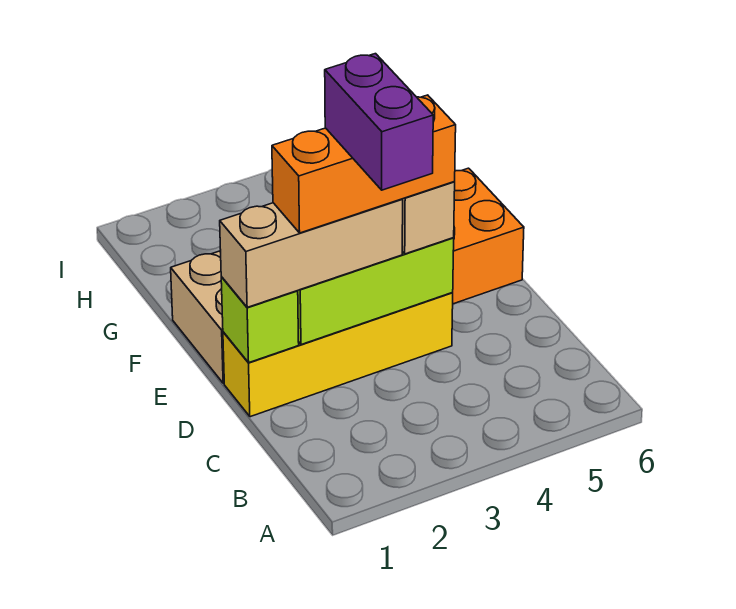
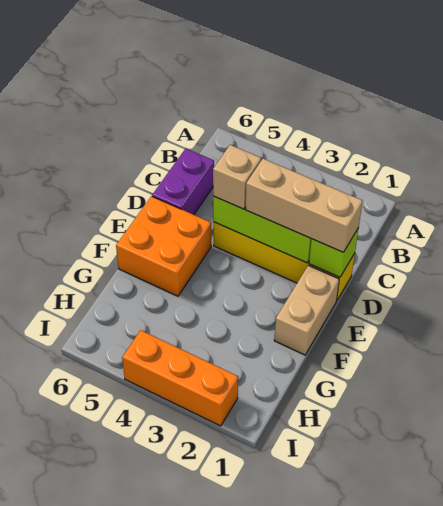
purple 1x2 brick [325,54,433,190] -> purple 1x2 brick moved to [152,149,214,215]
orange 1x3 brick [272,95,456,233] -> orange 1x3 brick moved to [122,330,238,426]

